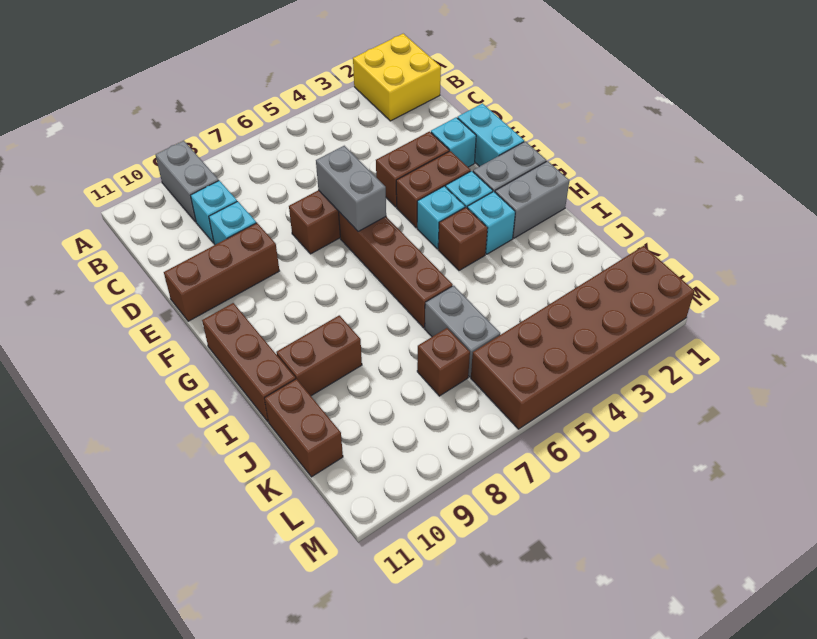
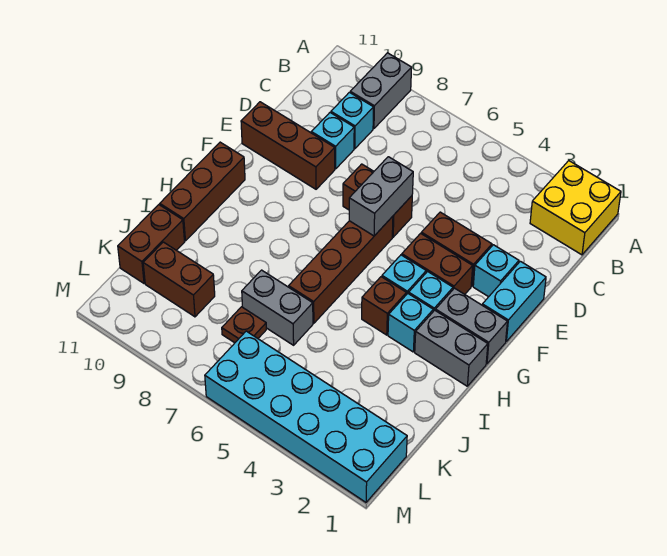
brown 1x2 brick [276,315,362,396] -> brown 1x2 brick moved to [143,242,215,317]
grey 1x2 brick [425,286,500,377] -> grey 1x2 brick turned to [242,270,313,345]
brown 1x1 brick [417,328,470,396] -> brown 1x1 plate [222,307,266,343]
brown 2x6 brick [471,246,694,429] -> cyan 2x6 brick [205,331,407,502]

